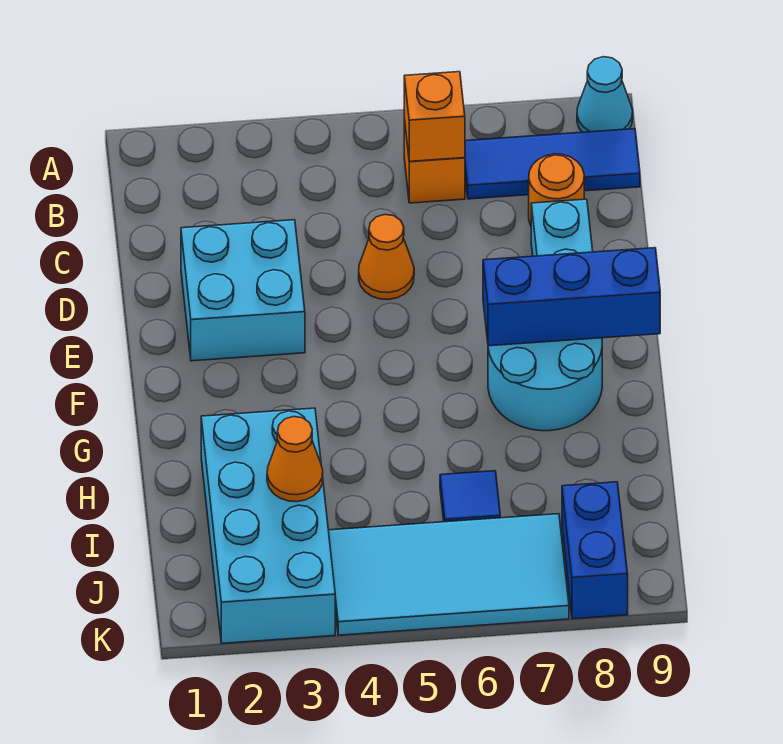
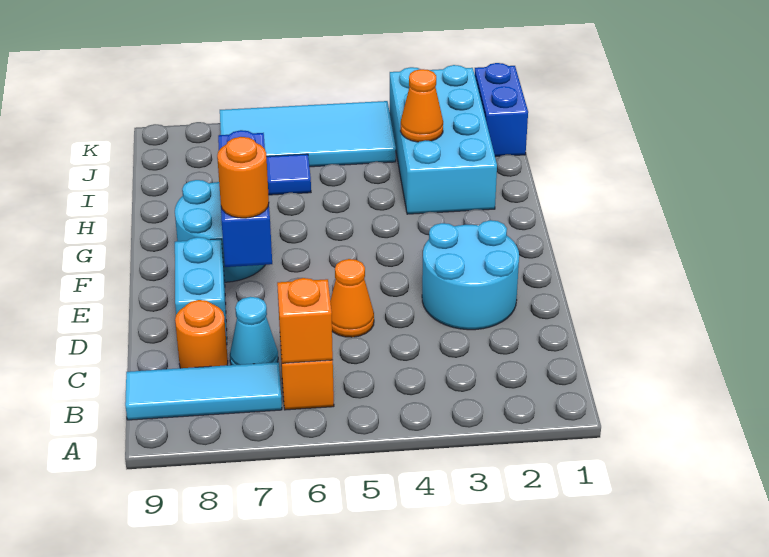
cyan 1x1 cone [577,57,633,132] -> cyan 1x1 cone moved to [230,297,278,365]
blue 1x3 tile [465,129,640,199] -> cyan 1x3 tile [125,362,282,420]
cyan 2x2 brick [181,220,305,361] -> cyan 2x2 round brick [422,220,519,330]
none -> orange 1x1 round brick [217,137,269,218]
blue 1x3 brick [483,248,660,346] -> blue 1x3 brick turned to [218,130,272,267]
blue 1x2 brick [562,482,628,619] -> blue 1x2 brick moved to [475,63,528,157]

